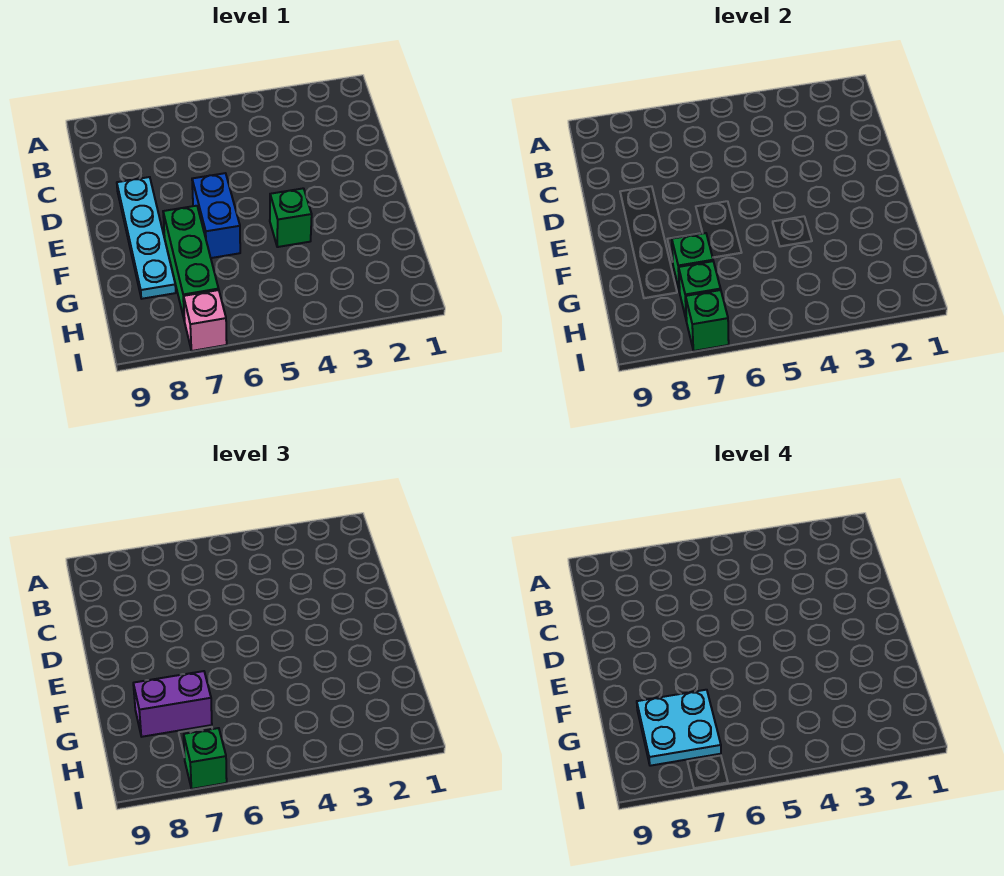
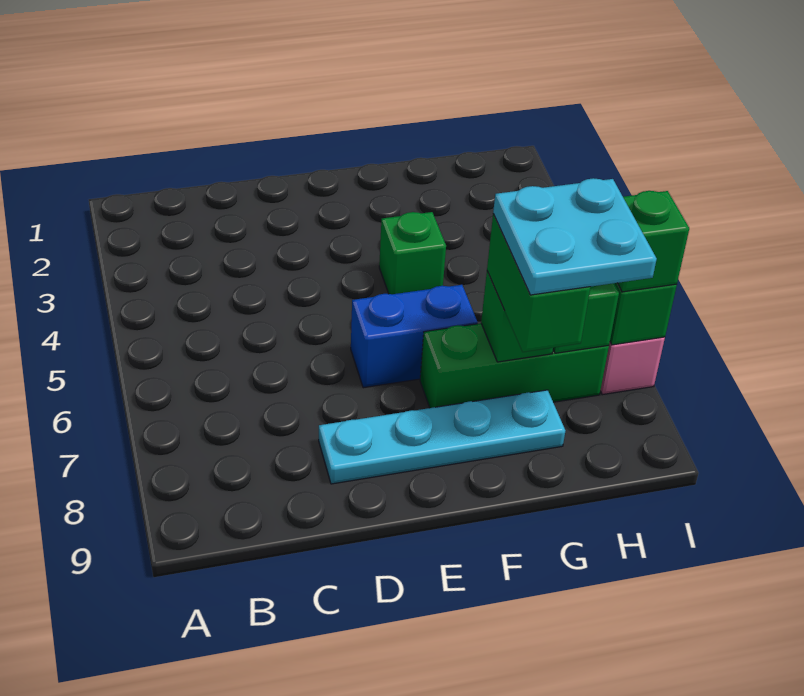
purple 1x2 brick [133,671,212,737] -> green 1x2 brick [487,214,590,352]

